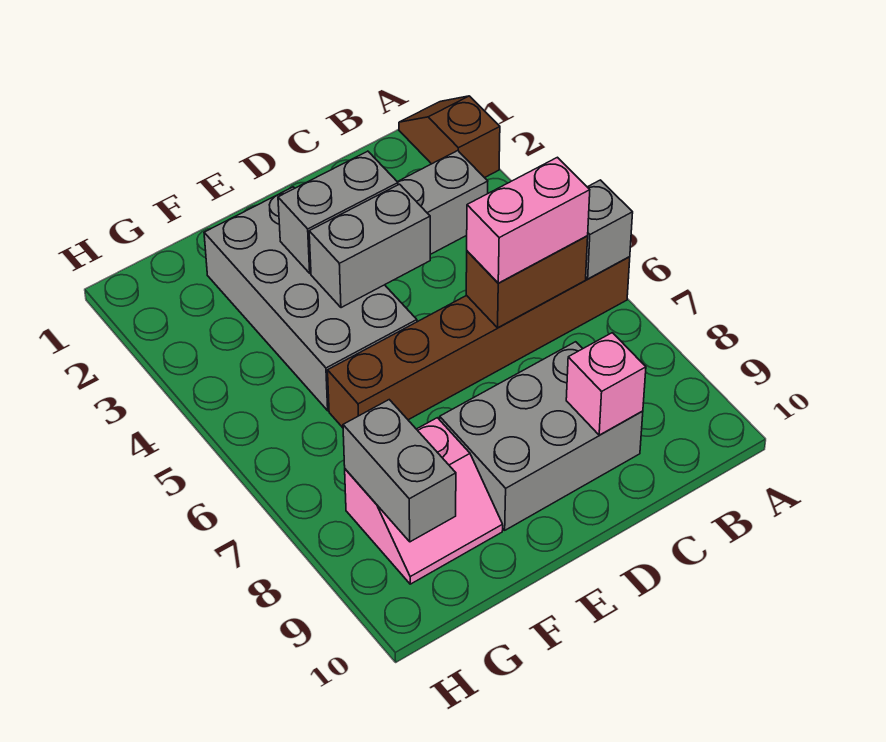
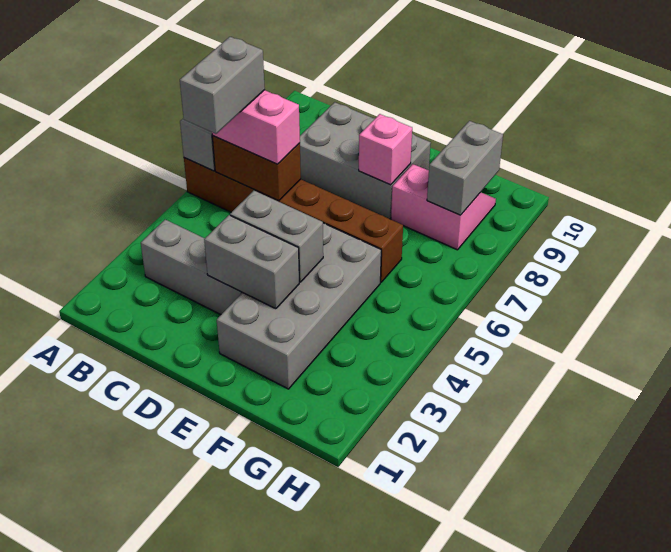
brown 1x2 slope [399,96,500,178] -> none
none -> grey 1x2 brick [180,37,265,134]
pink 1x1 brick [566,333,646,435] -> pink 1x1 brick moved to [359,114,412,185]

